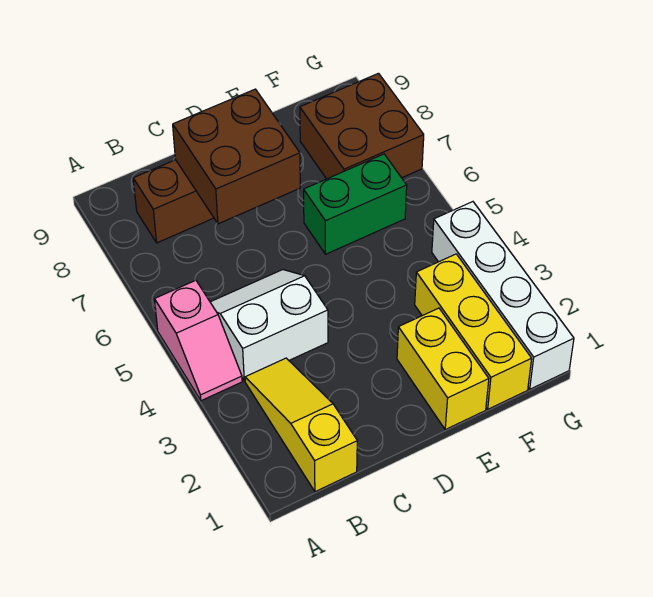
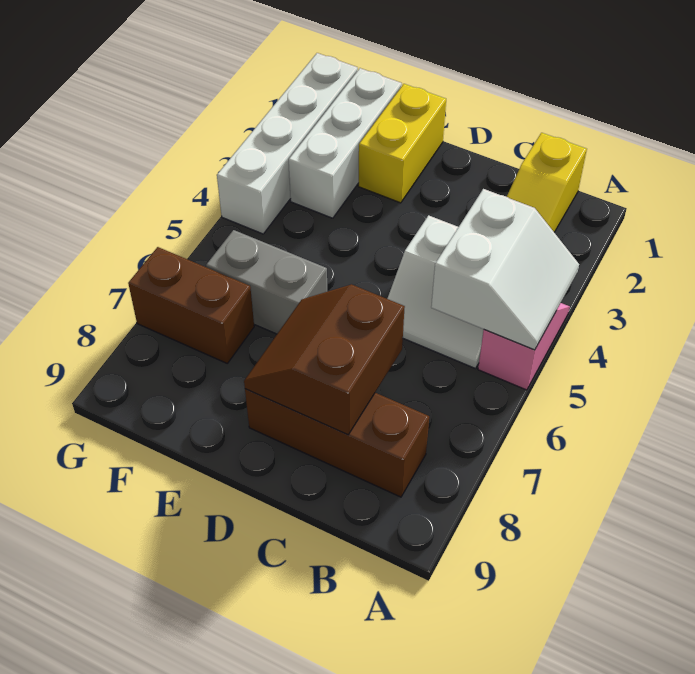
none -> white 2x2 slope [431,189,579,350]
brown 2x2 brick [173,89,300,224] -> brown 2x2 slope [244,284,405,435]
green 1x2 brick [304,154,407,254] -> grey 1x2 brick [206,230,327,334]
yellow 1x3 brick [415,254,532,409] -> white 1x3 brick [289,68,402,218]
brown 2x2 brick [300,73,424,179] -> brown 1x2 brick [128,247,254,363]

